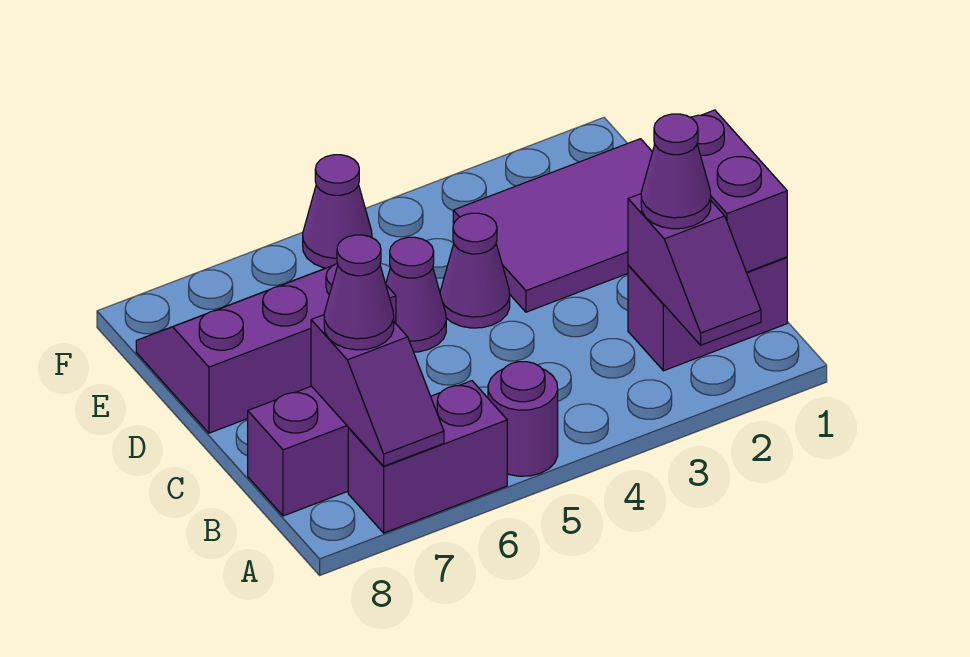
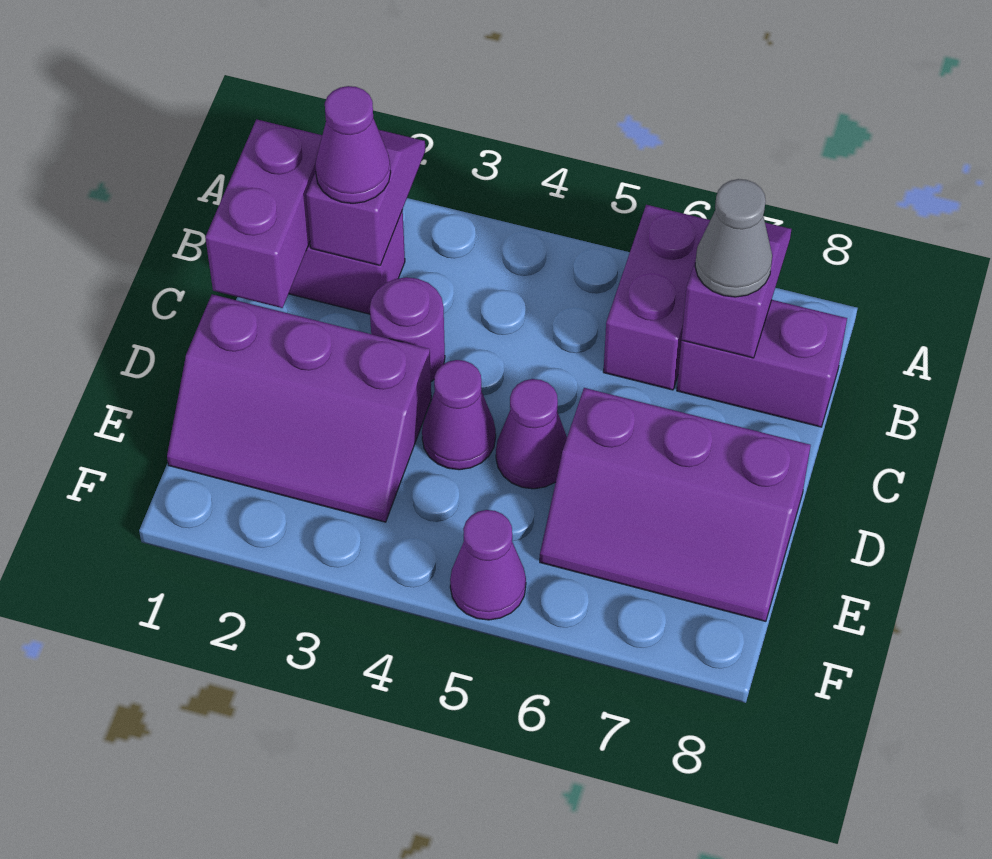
purple 1x1 round brick [488,362,558,476] -> purple 1x1 round brick moved to [370,277,445,381]
purple 1x2 brick [348,381,507,533] -> purple 1x2 brick turned to [603,205,710,390]
purple 1x1 cone [324,235,394,350] -> grey 1x1 cone [695,179,772,297]
purple 2x3 tile [453,139,652,312] -> purple 2x3 slope [167,294,431,522]

